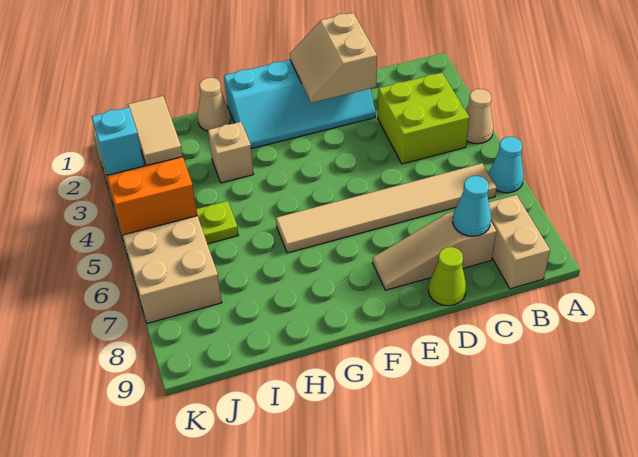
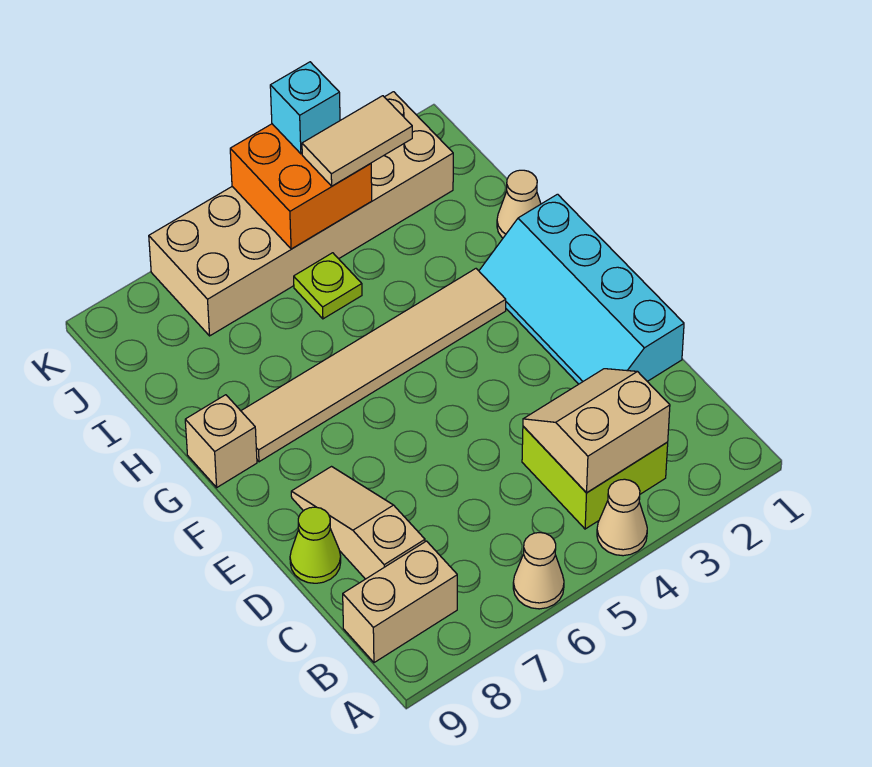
cyan 1x1 cone [489,137,523,193] -> tan 1x1 cone [513,533,564,609]
tan 1x6 tile [276,163,497,253] -> tan 1x6 tile turned to [241,269,506,462]
cyan 1x1 cone [453,176,491,236] -> none
tan 2x2 slope [290,13,377,103] -> tan 2x2 slope moved to [523,369,670,493]
tan 1x1 brick [208,122,253,183] -> tan 1x1 brick moved to [185,395,257,487]

